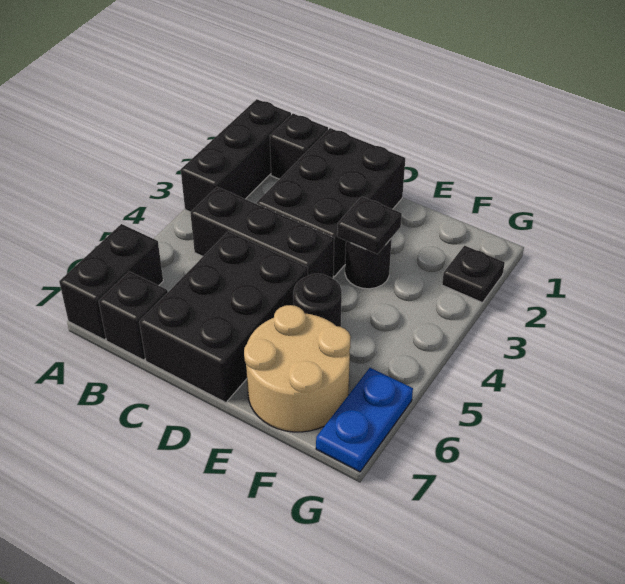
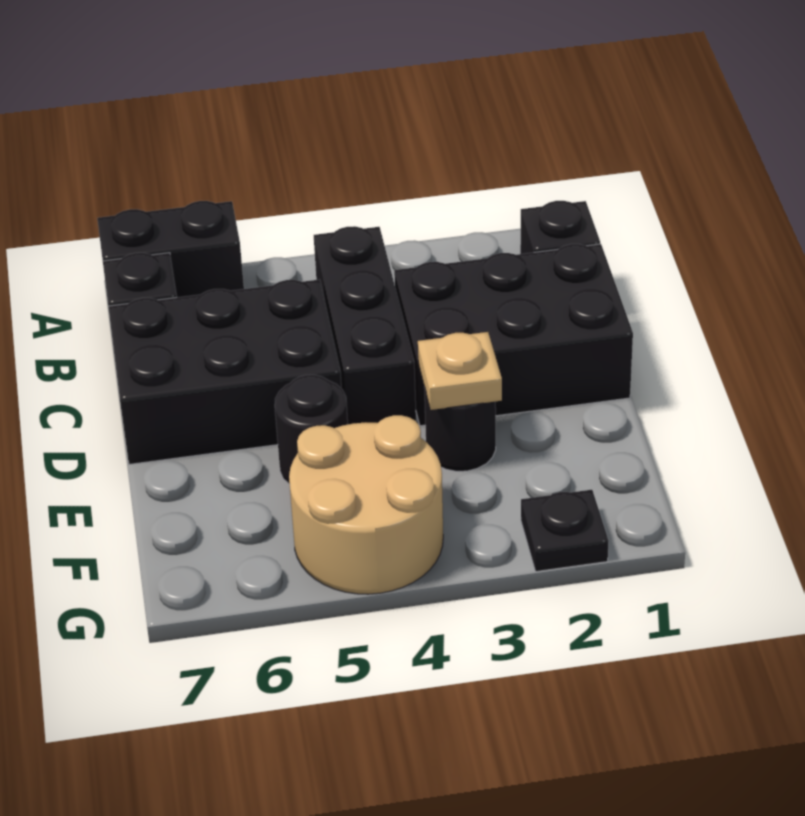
black 1x3 brick [181,99,291,212] -> none
black 1x1 plate [337,197,402,254] -> tan 1x1 plate [418,332,502,410]
tan 2x2 round brick [244,305,351,432] -> tan 2x2 round brick moved to [289,415,443,594]
blue 1x2 plate [316,368,413,472] -> none

